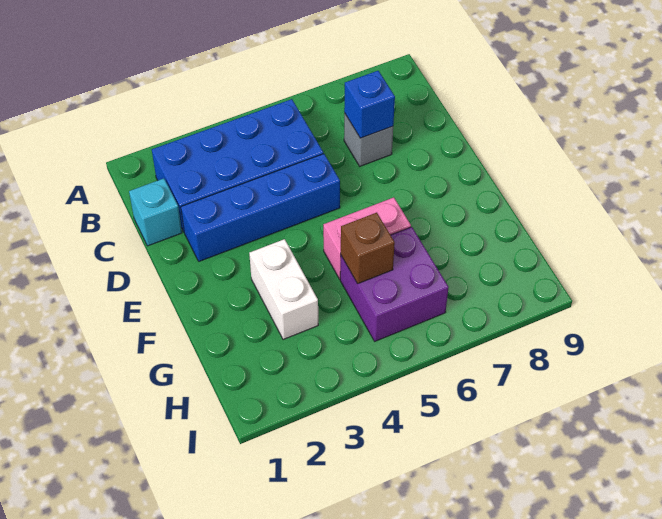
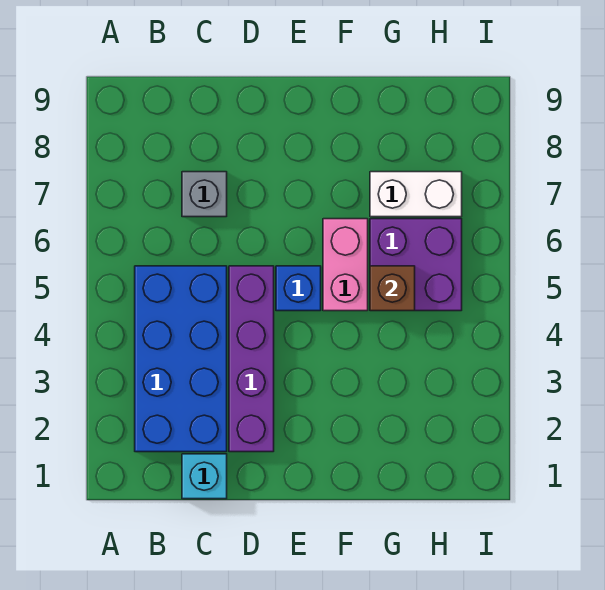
blue 1x1 brick [344,71,395,138] -> blue 1x1 brick moved to [276,266,321,311]
blue 1x4 brick [181,154,340,261] -> purple 1x4 brick [229,266,274,452]
white 1x2 brick [249,239,318,340] -> white 1x2 brick moved to [370,172,462,217]

